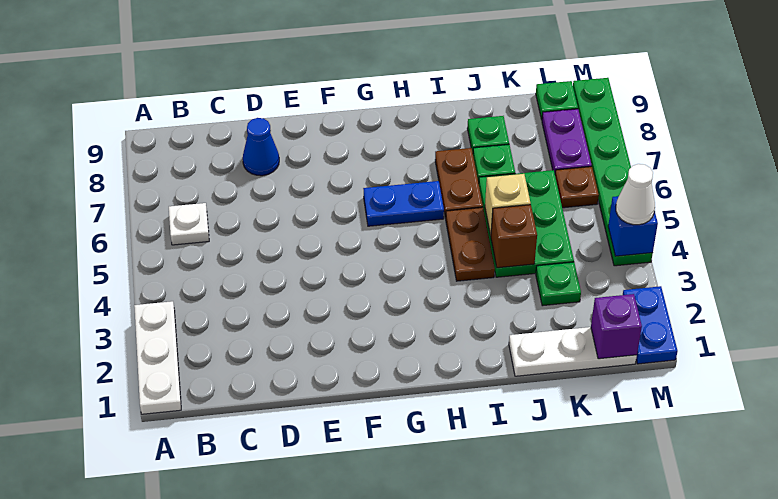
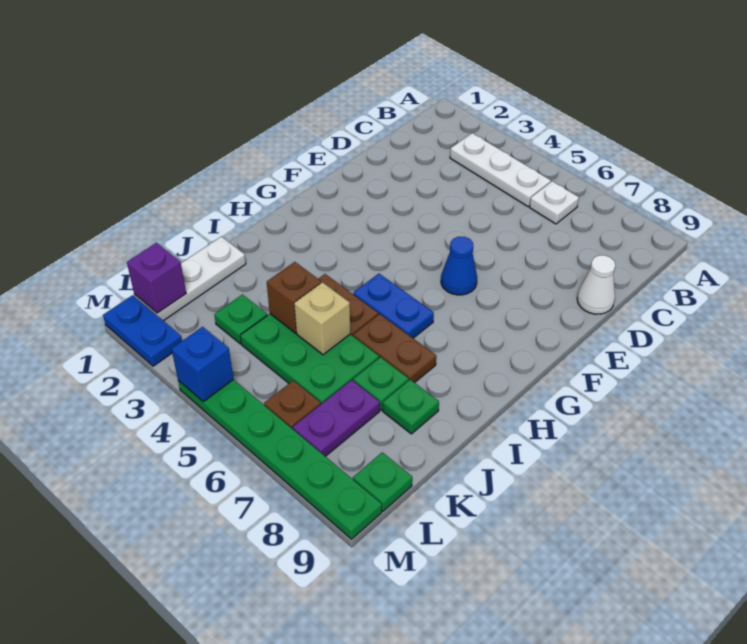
white 1x3 plate [134,301,181,414] -> white 1x3 plate moved to [450,133,551,206]
blue 1x1 cone [243,118,279,176] -> blue 1x1 cone moved to [441,237,477,295]
blue 1x2 plate [363,181,444,226] -> blue 1x2 plate turned to [353,274,434,338]
purple 1x2 plate [542,109,592,173] -> purple 1x2 plate turned to [293,380,380,456]
white 1x1 cone [616,164,655,225] -> white 1x1 cone moved to [577,255,615,314]

